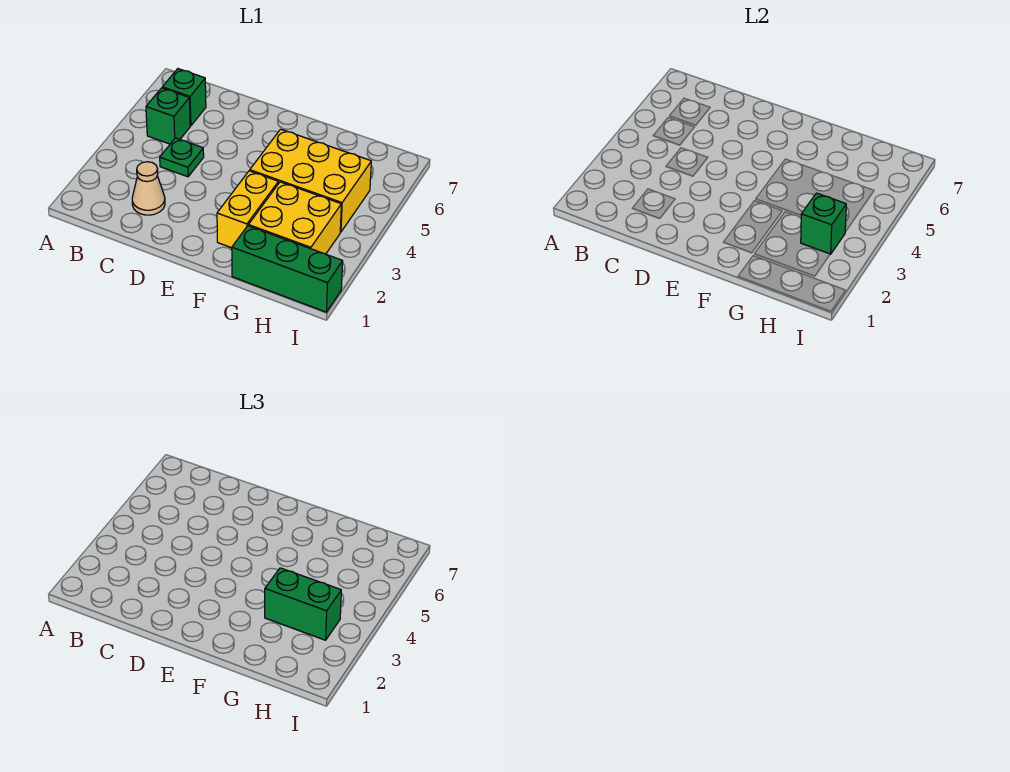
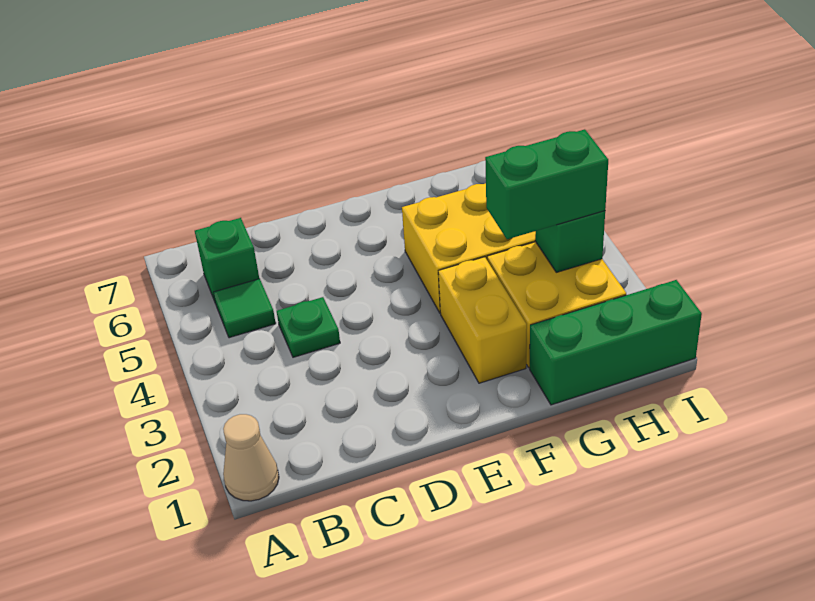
green 1x1 brick [146,88,190,144] -> green 1x1 tile [213,279,276,338]
tan 1x1 cone [132,162,165,215] -> tan 1x1 cone moved to [223,414,279,501]

